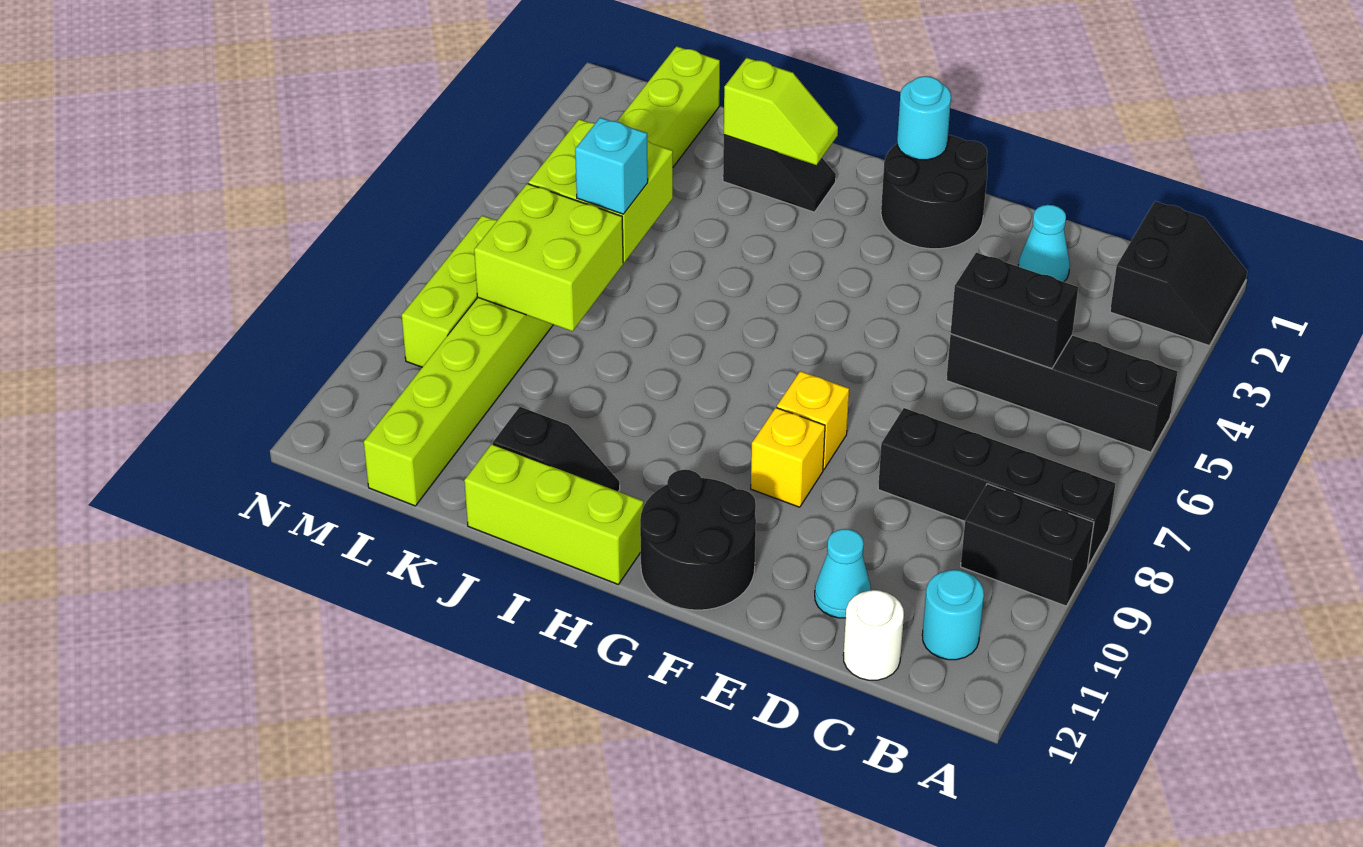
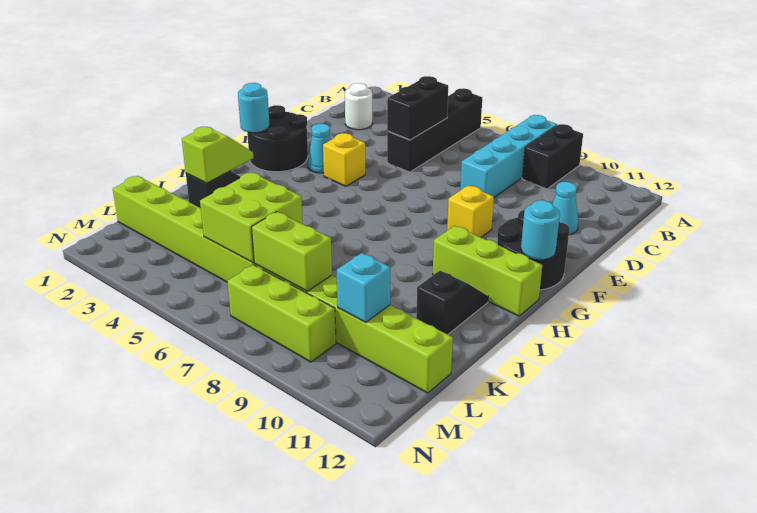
black 2x2 slope [1110,201,1247,346] -> none
black 1x4 brick [878,408,1116,566] -> cyan 1x4 brick [460,115,557,197]
cyan 1x1 round brick [922,570,984,660] -> cyan 1x1 round brick moved to [521,200,560,259]
white 1x1 round brick [843,590,904,680] -> white 1x1 round brick moved to [345,83,372,130]
cyan 1x1 cone [1018,205,1070,282] -> cyan 1x1 cone moved to [307,124,331,173]
yellow 1x1 brick [777,371,849,470] -> yellow 1x1 brick moved to [323,133,365,186]
lime 1x3 brick [464,444,644,585] -> lime 1x3 brick turned to [433,226,542,316]
cyan 1x1 brick [575,117,648,214] -> cyan 1x1 brick moved to [337,253,390,323]
lime 2x2 brick [474,184,623,331] -> lime 1x2 brick [252,212,332,291]

